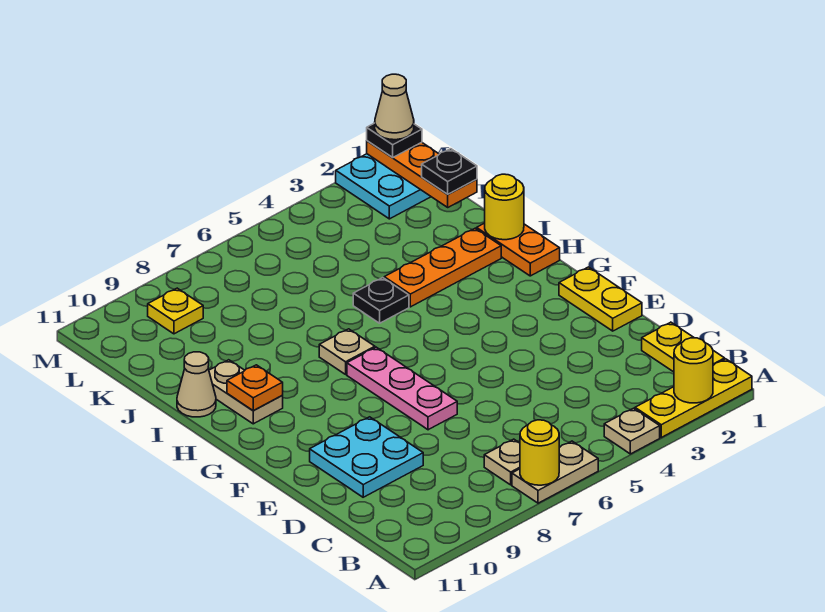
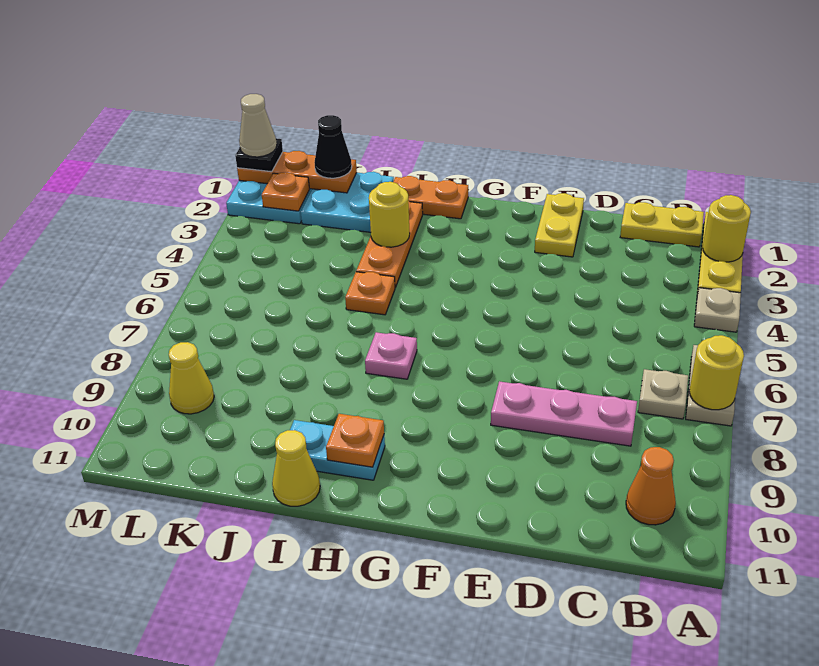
none -> orange 1x1 cone [626,447,676,525]
cyan 2x2 plate [310,417,423,497] -> cyan 2x2 plate moved to [301,172,394,232]
yellow 1x2 plate [559,267,642,331] -> yellow 1x2 plate turned to [535,193,584,257]
pink 1x3 plate [347,347,457,430] -> pink 1x3 plate moved to [491,381,637,446]
tan 1x1 plate [319,329,375,374] -> pink 1x1 plate [365,332,417,379]
tan 1x2 plate [209,360,283,424] -> cyan 1x2 plate [290,420,385,480]
yellow 1x1 round brick [485,174,524,240] -> yellow 1x1 round brick moved to [369,182,410,247]
black 1x1 plate [353,278,409,323] -> orange 1x1 plate [345,272,395,315]
tan 1x1 cone [177,352,216,417] -> yellow 1x1 cone [272,430,320,506]
black 1x1 plate [422,149,477,194] -> black 1x1 cone [314,115,352,178]
none -> orange 1x1 plate [262,172,310,211]
yellow 1x1 plate [148,288,203,334] -> yellow 1x1 cone [169,342,214,414]

